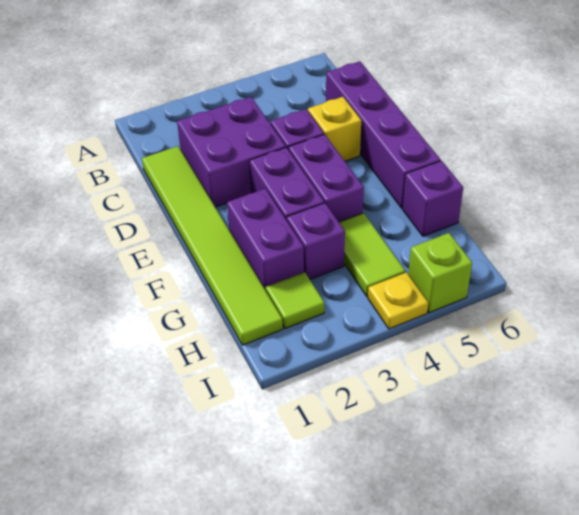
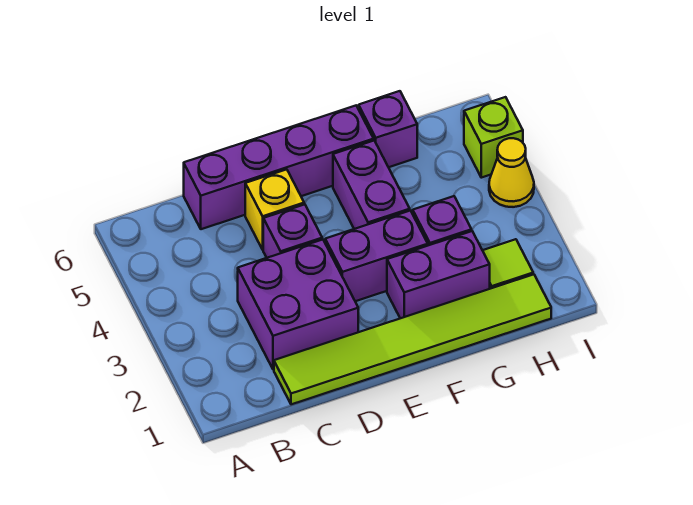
purple 1x2 brick [288,134,364,222] -> purple 1x2 brick turned to [333,141,410,229]
lime 1x2 tile [339,213,405,296] -> none
yellow 1x1 plate [368,272,428,329] -> yellow 1x1 cone [489,138,534,207]

